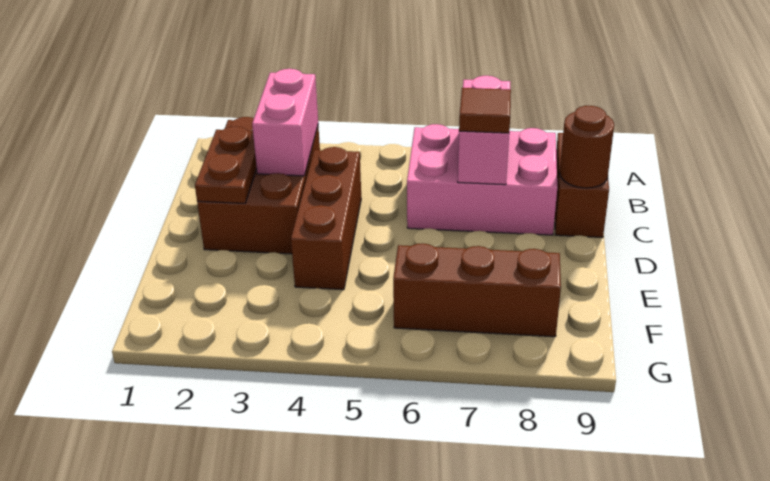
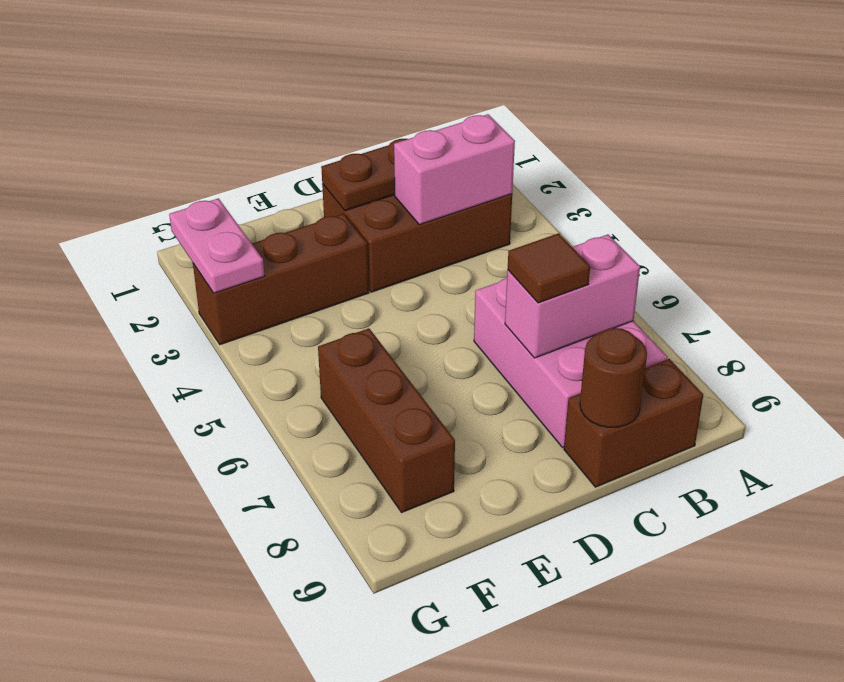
brown 1x3 brick [291,147,361,290] -> brown 1x3 brick moved to [193,214,369,345]
none -> pink 1x2 plate [169,198,264,293]

